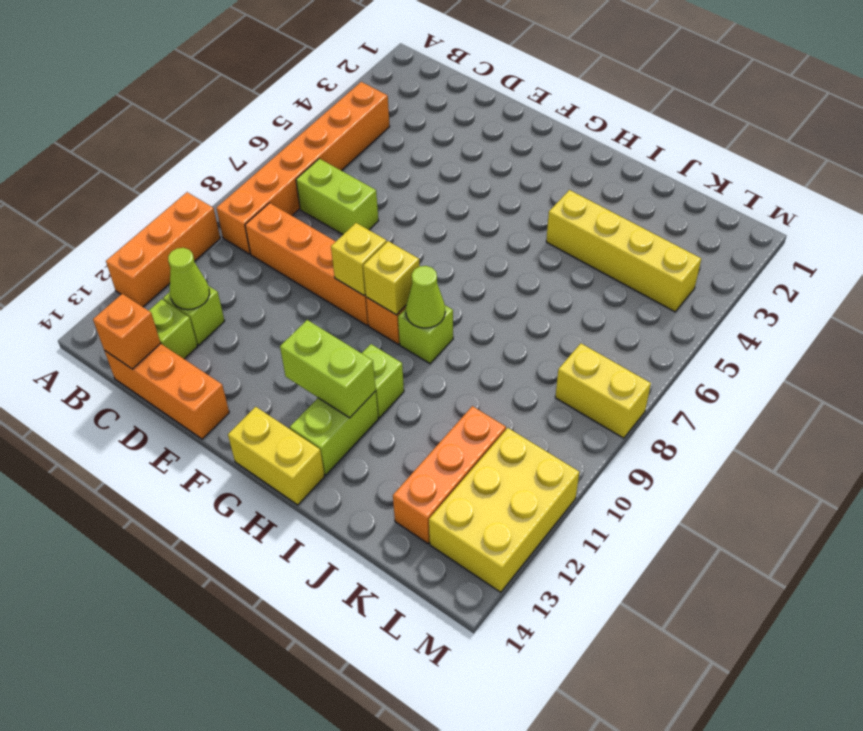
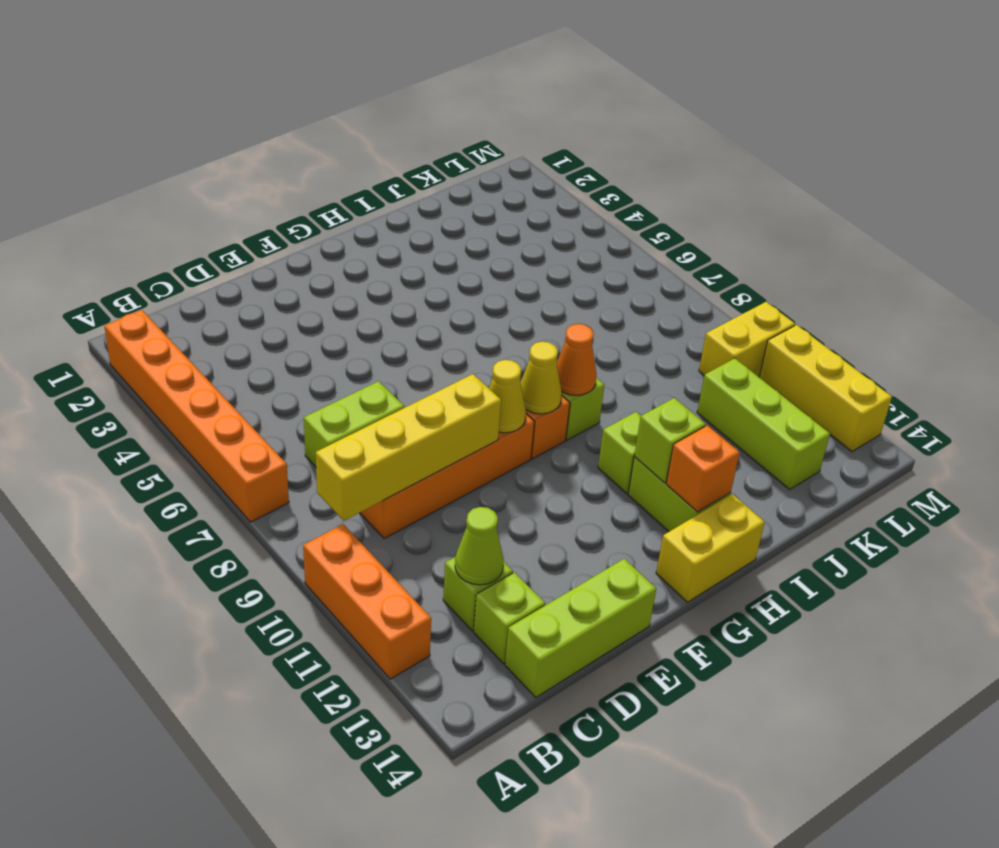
orange 1x6 brick [216,82,390,254] -> orange 1x6 brick moved to [104,310,289,522]
orange 1x3 brick [104,344,229,439] -> lime 1x3 brick [505,559,656,697]
orange 1x1 brick [93,294,161,369] -> orange 1x1 brick moved to [666,425,740,512]
yellow 1x1 brick [331,223,387,296] -> yellow 1x1 cone [489,360,526,433]
yellow 1x1 brick [363,241,420,315] -> yellow 1x1 cone [521,342,562,414]
lime 1x2 brick [280,320,376,418] -> lime 1x1 brick [634,398,706,483]
lime 1x1 cone [406,266,445,328] -> orange 1x1 cone [557,324,597,395]
yellow 1x4 brick [546,190,701,312] -> yellow 1x4 brick moved to [316,374,501,521]
orange 1x3 brick [393,406,506,544] -> lime 1x3 brick [697,358,830,489]
yellow 1x2 brick [555,343,651,438] -> yellow 1x2 brick moved to [699,302,795,377]
yellow 2x3 brick [429,428,579,592] -> yellow 1x3 brick [759,325,892,452]

